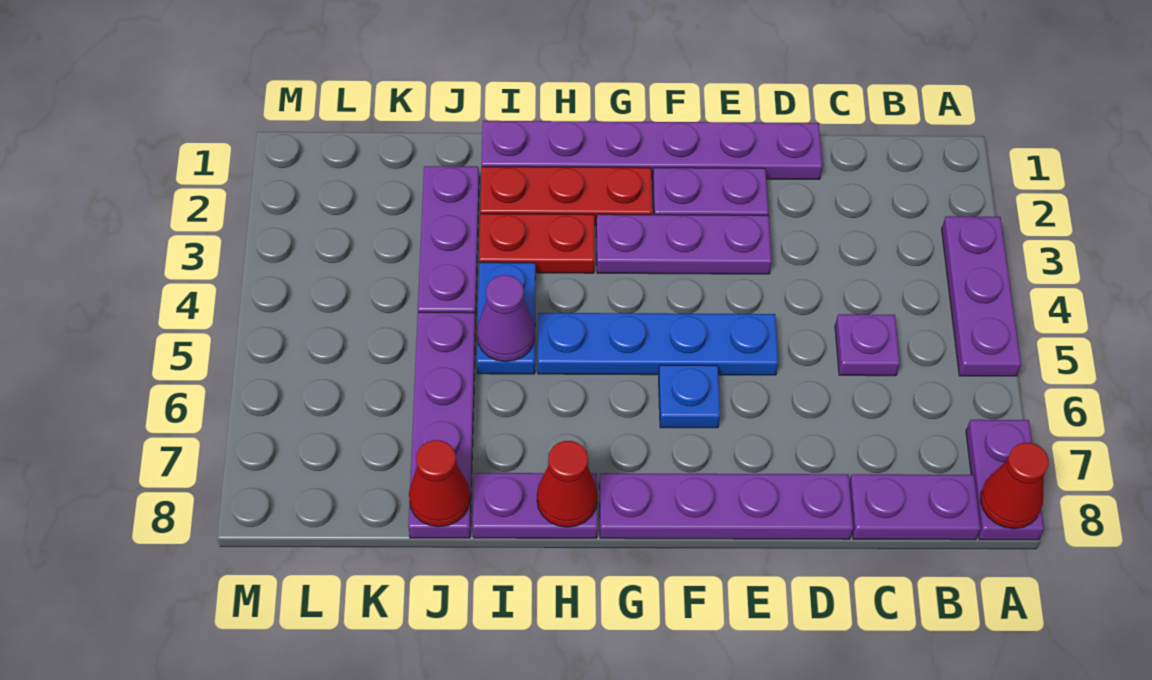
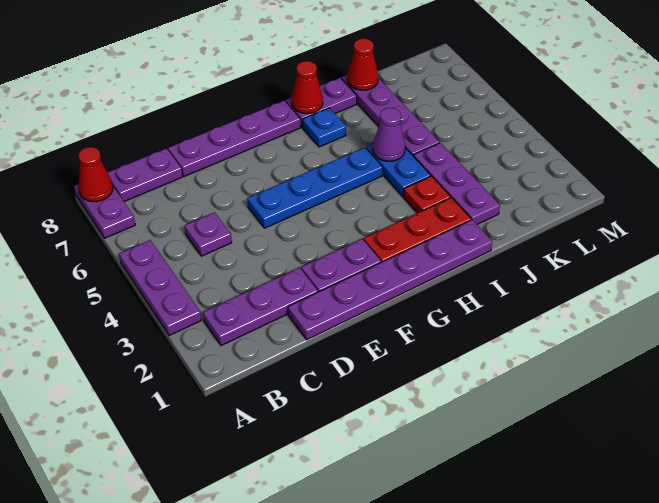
purple 1x3 plate [596,214,772,274] -> purple 1x3 plate moved to [203,268,318,346]
blue 1x1 plate [659,365,720,428] -> blue 1x1 plate moved to [303,108,346,147]
red 1x2 plate [479,214,595,273] -> red 1x1 plate [404,176,451,213]

